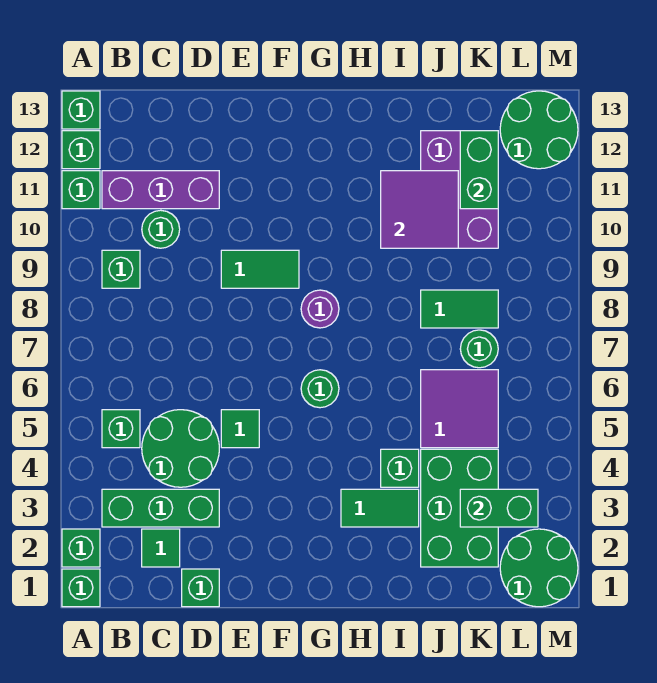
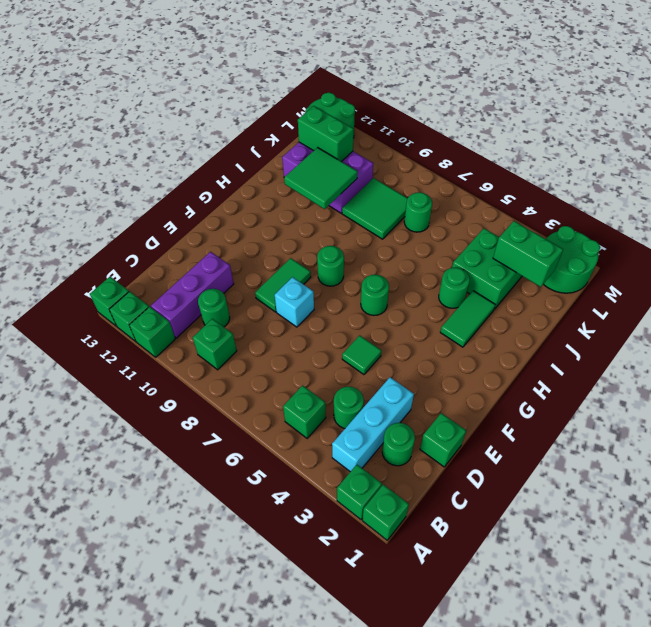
green 1x3 brick [102,489,219,527] -> cyan 1x3 brick [332,377,414,472]
green 1x1 tile [142,529,180,567] -> green 1x1 round brick [382,423,415,466]
green 2x2 round brick [142,410,219,487] -> green 1x1 round brick [334,387,364,428]
none -> cyan 1x1 brick [275,277,314,327]
purple 1x1 round brick [301,290,339,328] -> green 1x1 round brick [317,246,344,286]
green 1x1 brick [381,449,419,487] -> green 1x1 round brick [439,267,470,308]
purple 2x2 tile [381,171,458,248] -> green 2x2 tile [284,148,358,209]
green 2x3 brick [421,449,498,567] -> green 2x2 brick [452,228,522,309]
purple 2x2 tile [421,370,498,448] -> none
green 1x2 tile [421,290,498,328] -> green 2x2 tile [342,178,408,239]
green 1x2 brick [460,489,538,527] -> green 1x2 brick turned to [493,221,563,287]

